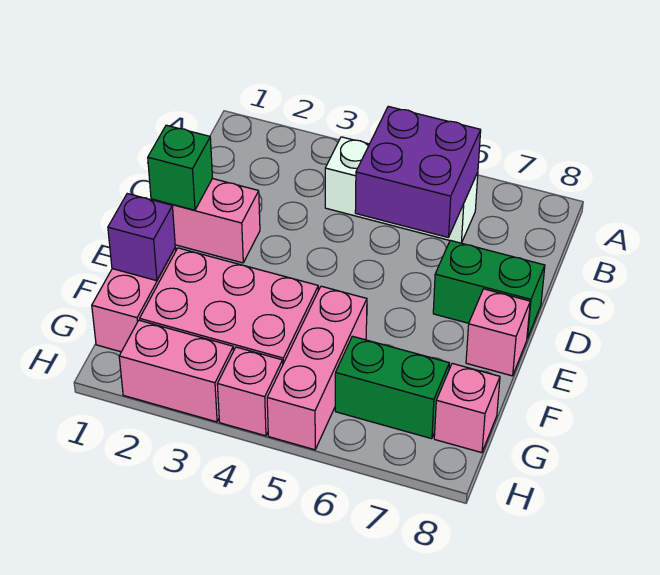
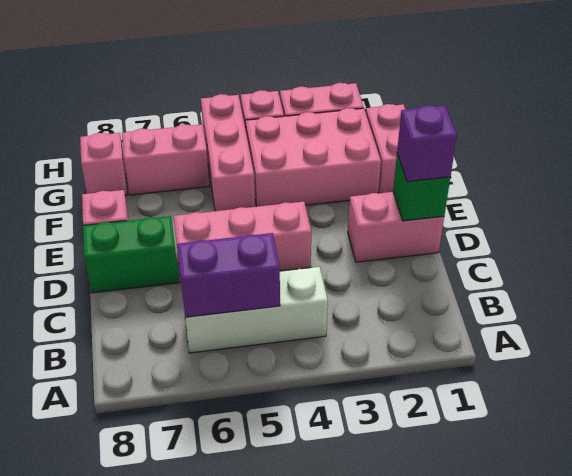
purple 2x2 brick [355,106,481,237] -> purple 1x2 brick [177,233,280,317]
none -> pink 1x3 brick [174,201,311,277]
purple 1x1 brick [108,194,175,281] -> purple 1x1 brick moved to [397,105,457,182]
green 1x2 brick [335,336,449,439] -> pink 1x2 brick [122,124,209,195]

